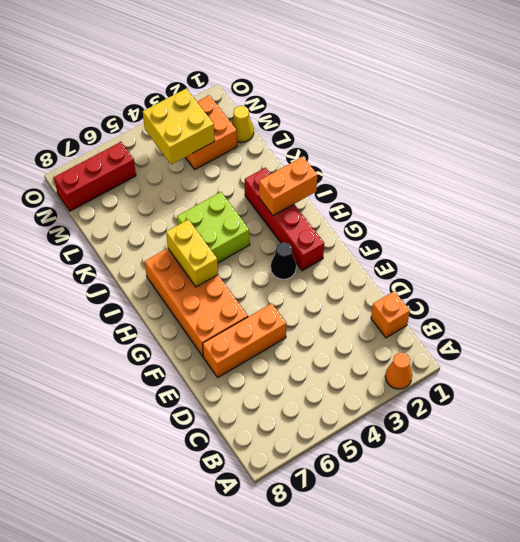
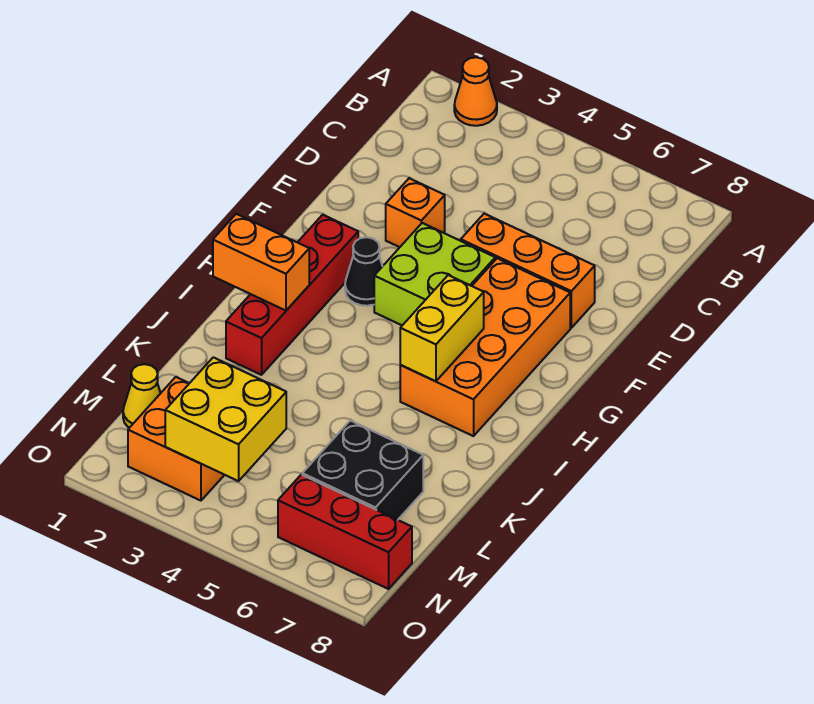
orange 1x1 brick [371,291,410,338] -> orange 1x1 brick moved to [386,178,445,247]
lime 2x2 brick [177,192,250,263] -> lime 2x2 brick moved to [374,223,495,325]
none -> black 2x2 brick [302,421,423,520]

